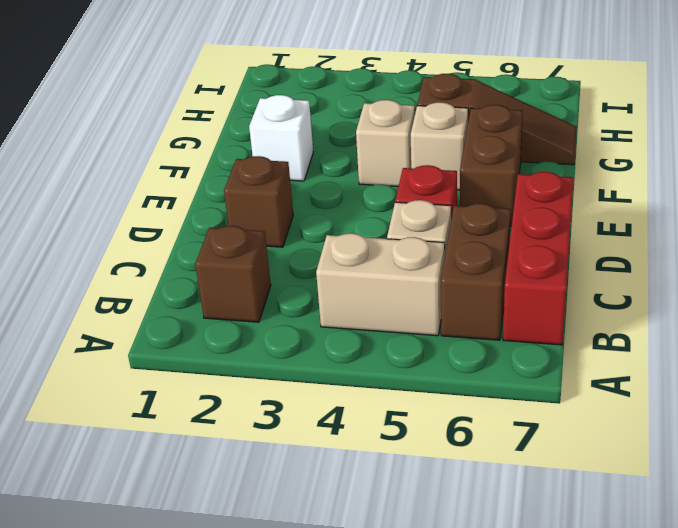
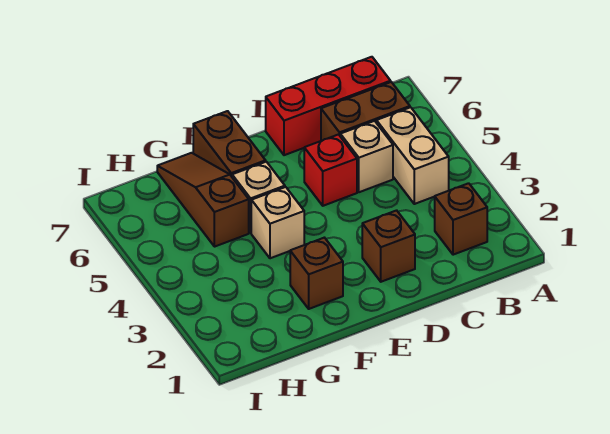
brown 1x2 brick [460,105,523,226] -> brown 1x2 brick turned to [193,111,266,177]
white 1x1 brick [249,95,313,181] -> brown 1x1 brick [290,238,343,309]

